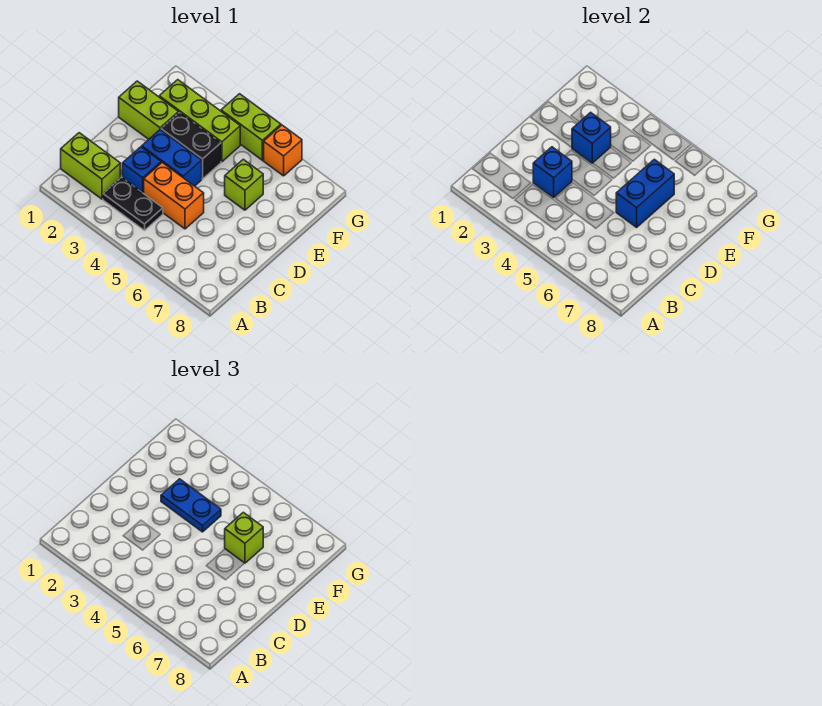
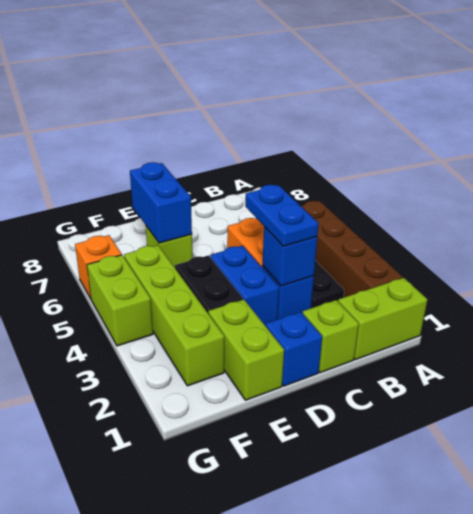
none -> brown 1x4 brick [301,201,402,298]
lime 1x2 brick [61,133,120,199] -> lime 1x2 brick turned to [338,278,427,360]
blue 1x2 brick [616,159,674,227] -> blue 1x2 brick turned to [130,162,192,243]
blue 1x1 brick [572,112,611,163] -> blue 1x1 brick moved to [266,312,322,386]
blue 1x2 plate [161,479,221,532] -> blue 1x2 plate moved to [245,185,319,246]
lime 1x1 brick [225,512,263,563] -> lime 1x1 brick moved to [303,300,359,373]
lime 1x3 brick [159,80,240,162] -> lime 1x4 brick [124,245,224,386]

